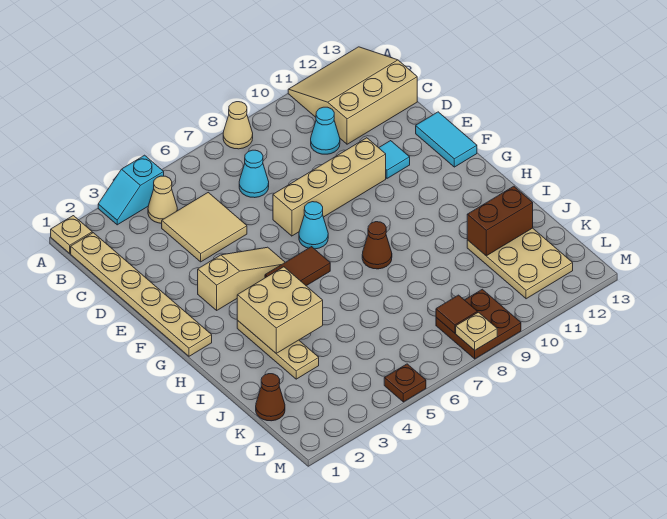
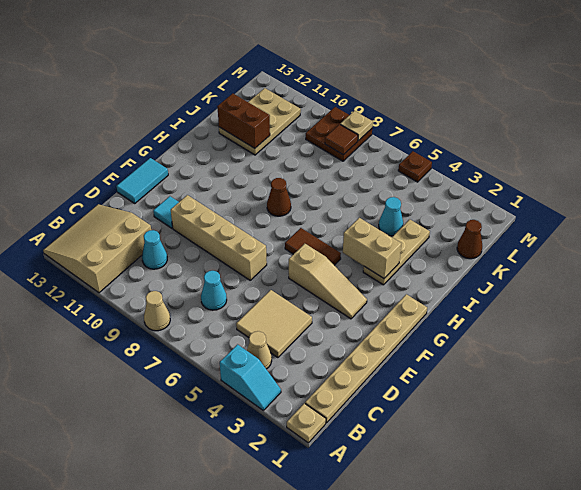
tan 3x3 slope [288,47,417,144] -> tan 3x3 slope turned to [43,204,151,293]
tan 1x3 slope [198,247,285,310] -> tan 1x3 slope turned to [289,244,367,319]
cyan 1x1 cone [299,202,328,249] -> cyan 1x1 cone moved to [379,197,403,236]
tan 2x2 brick [237,267,323,354] -> tan 1x2 brick [343,218,401,278]

